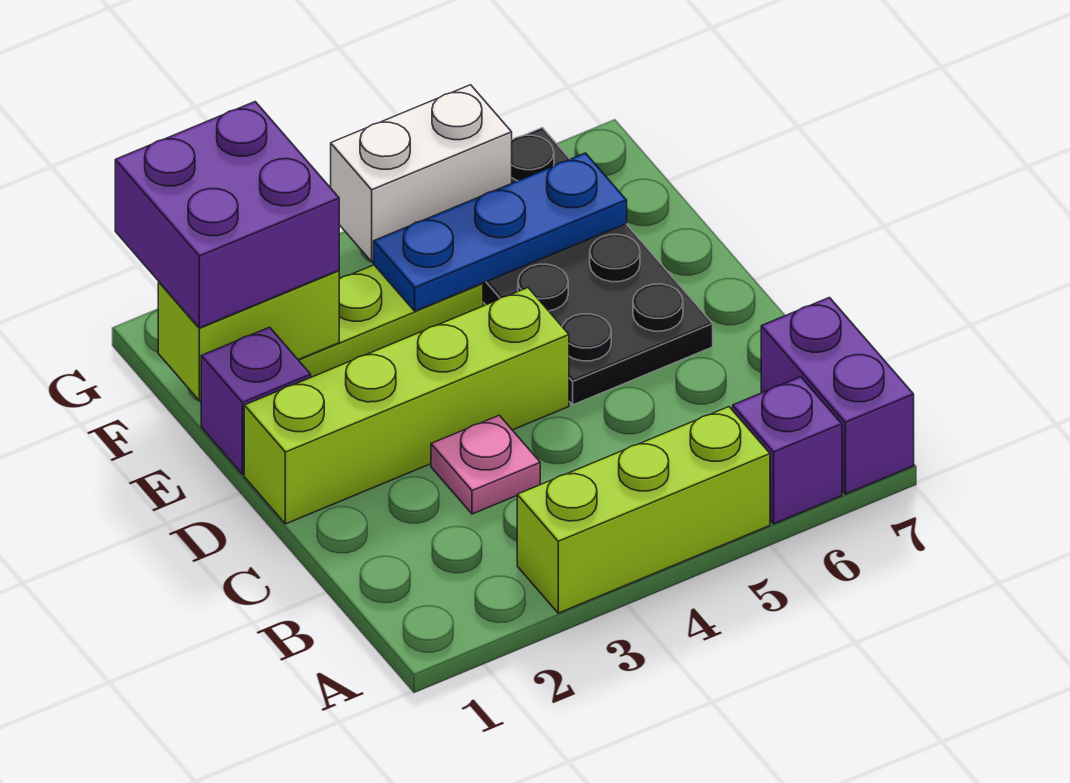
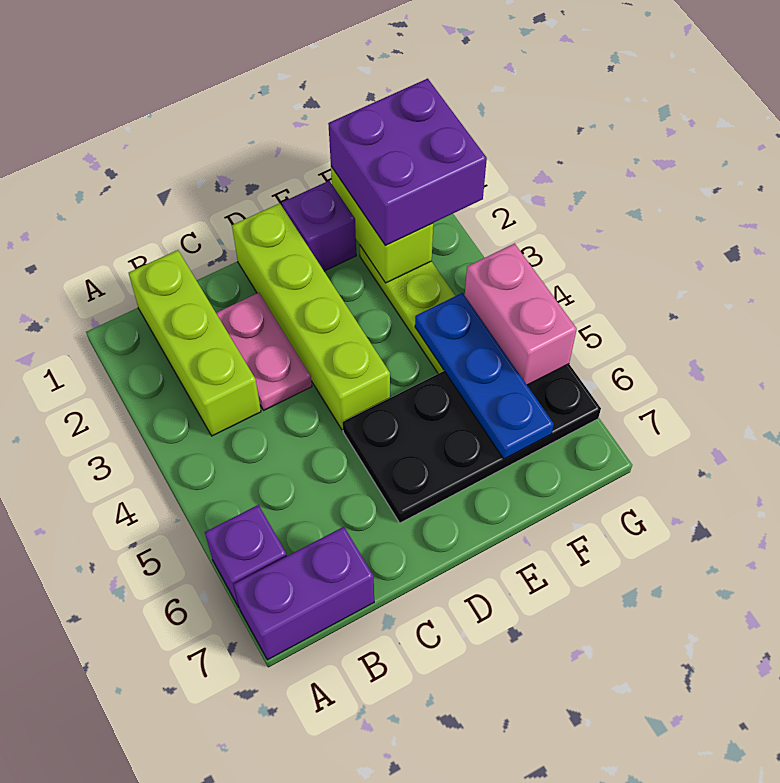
lime 1x3 brick [517,407,770,613] -> lime 1x3 brick moved to [129,250,261,436]
pink 1x1 plate [431,415,540,514] -> pink 1x2 plate [216,293,312,410]
white 1x2 brick [331,85,512,261] -> pink 1x2 brick [465,244,577,385]

